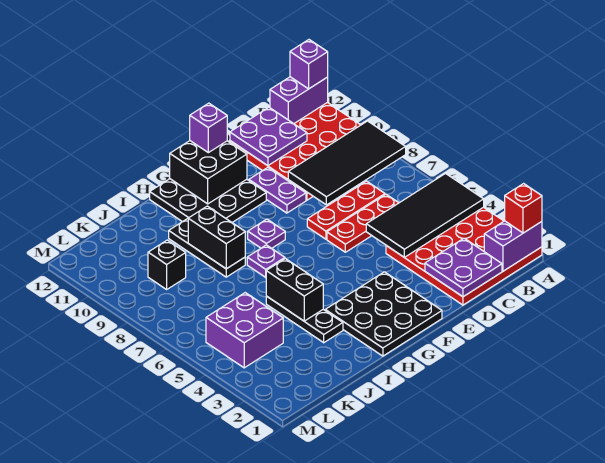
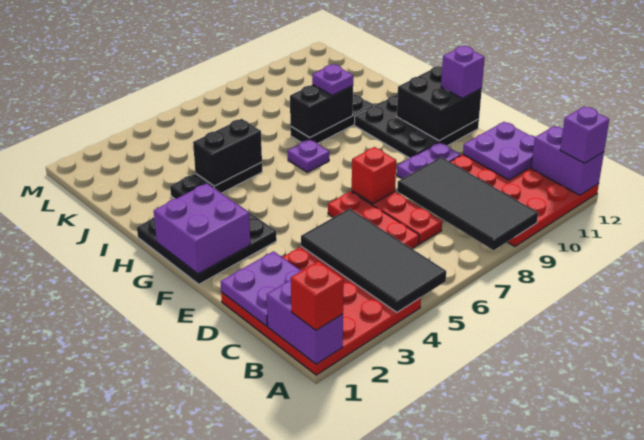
none -> red 1x1 brick [352,147,396,204]
purple 1x1 plate [248,219,285,248] -> purple 1x1 plate moved to [312,64,353,96]
purple 2x2 brick [206,293,283,368] -> purple 2x2 brick moved to [154,183,250,274]
black 1x1 brick [148,240,186,289] -> none

